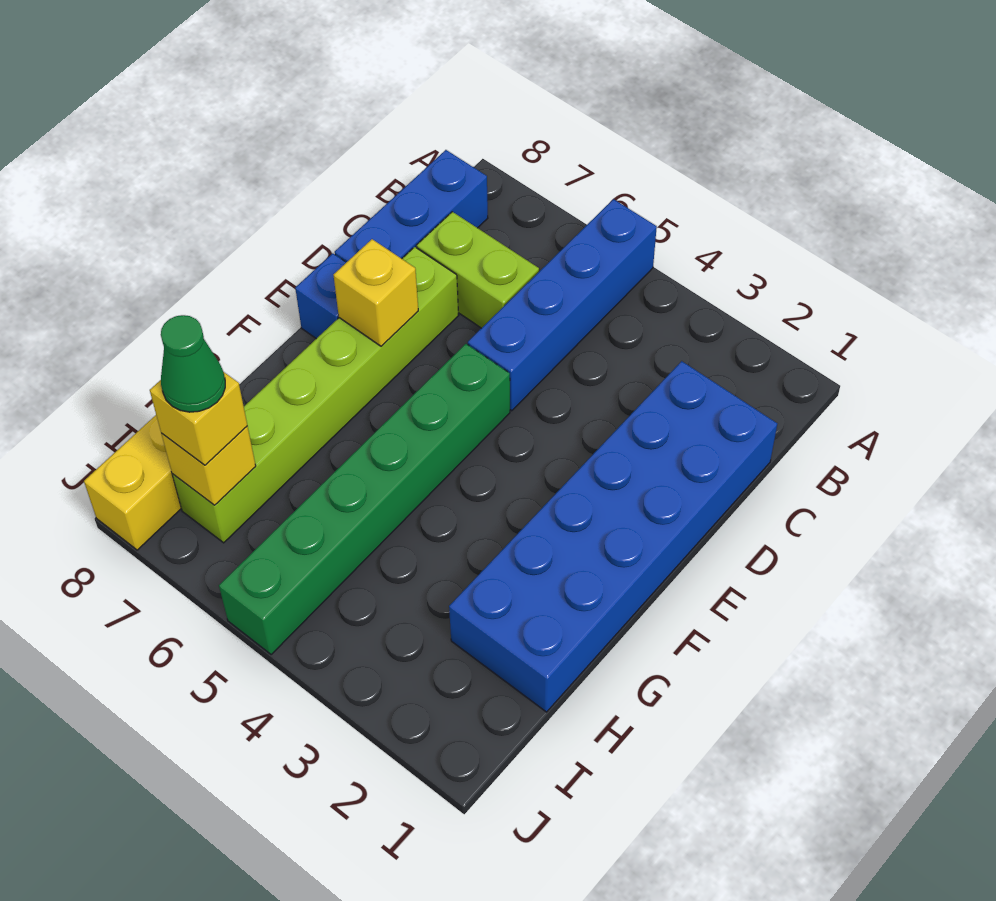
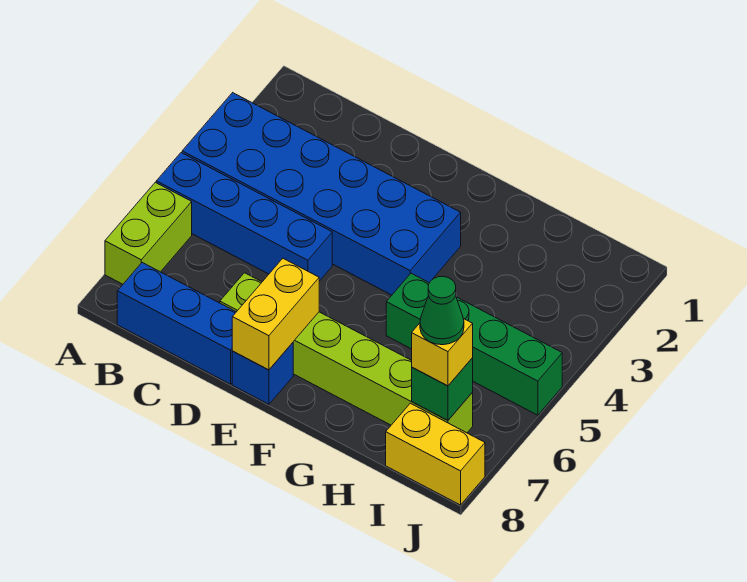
blue 2x6 brick [449,361,777,712] -> blue 2x6 brick moved to [182,93,461,295]
lime 1x2 brick [417,212,539,328] -> lime 1x2 brick moved to [105,182,192,284]
green 1x6 brick [219,344,510,655] -> green 1x4 brick [386,273,562,415]
yellow 1x1 brick [334,239,418,346] -> yellow 1x2 brick [232,259,319,370]
yellow 1x1 brick [161,426,256,505] -> green 1x1 brick [412,358,473,420]

